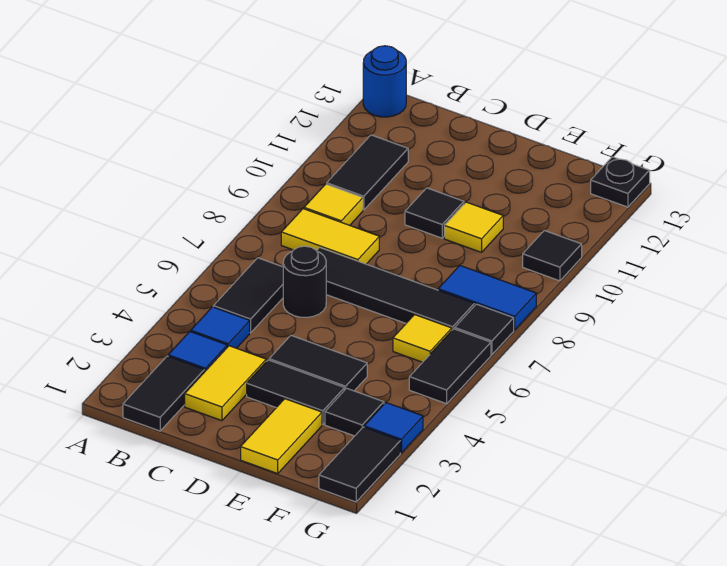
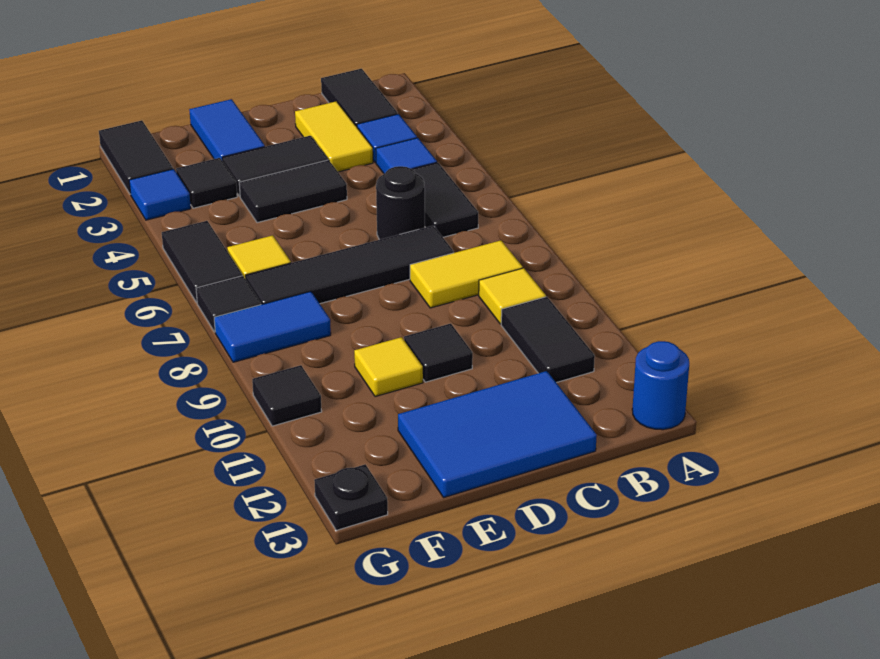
none -> blue 2x3 tile [398,371,597,497]
yellow 1x2 tile [241,399,322,474] -> blue 1x2 tile [189,99,265,160]

